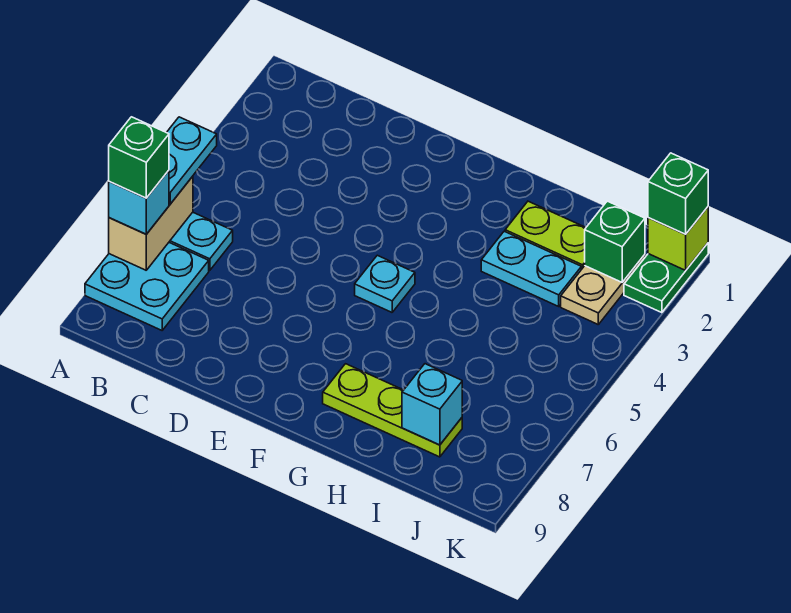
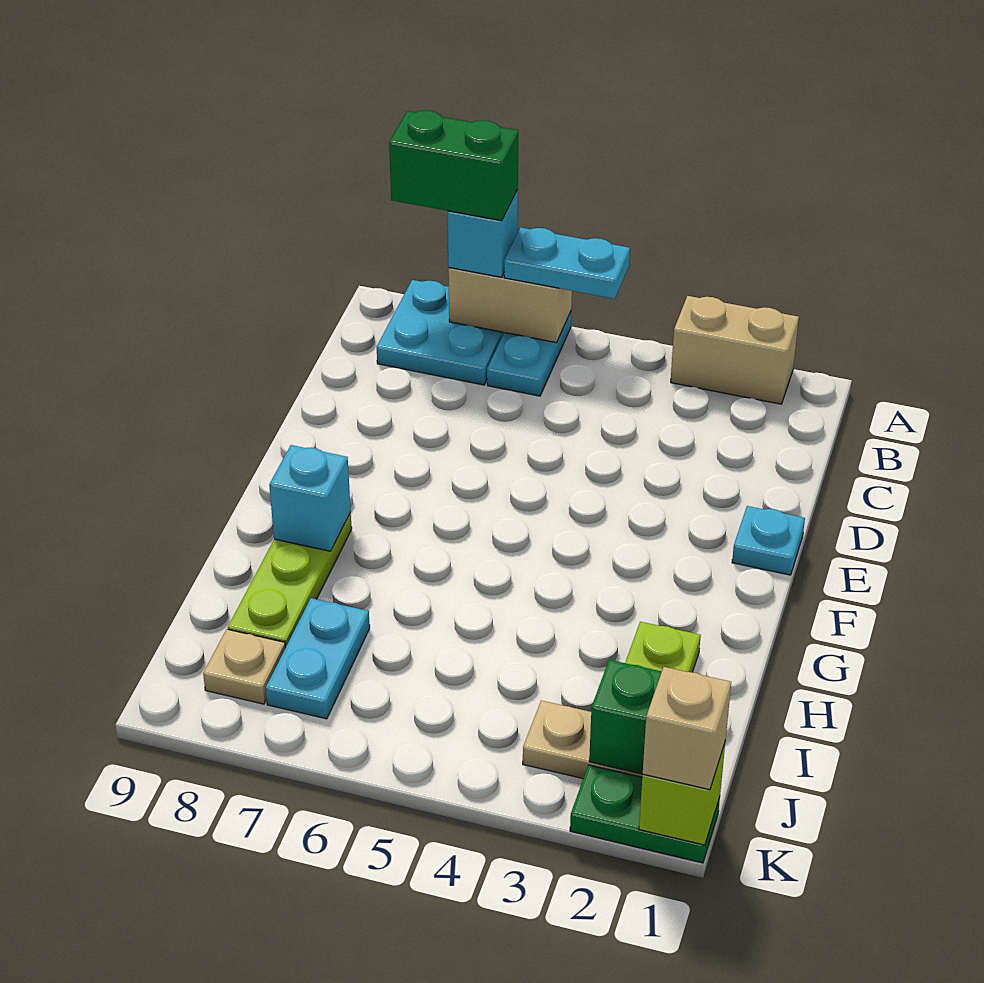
none -> tan 1x2 brick [671,296,799,404]
green 1x1 brick [109,117,169,198] -> green 1x2 brick [389,110,518,221]
cyan 1x1 plate [355,255,415,312] -> cyan 1x1 plate moved to [732,506,805,575]
cyan 1x2 plate [481,231,581,306] -> cyan 1x2 plate moved to [266,598,370,719]
cyan 1x1 brick [402,364,462,445] -> cyan 1x1 brick moved to [269,445,351,551]
none -> tan 1x1 plate [203,629,285,704]
green 1x1 brick [648,153,708,234] -> tan 1x1 brick [643,667,731,790]

